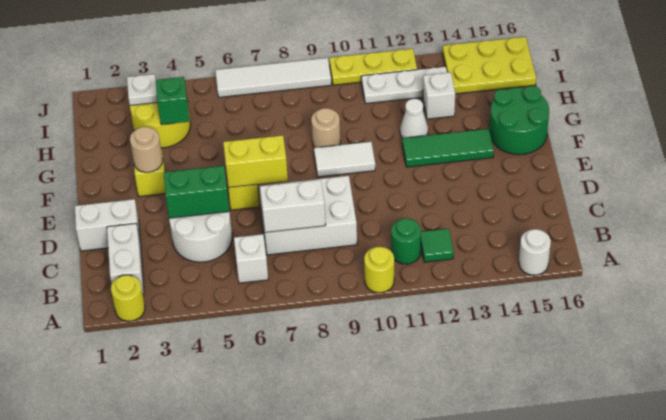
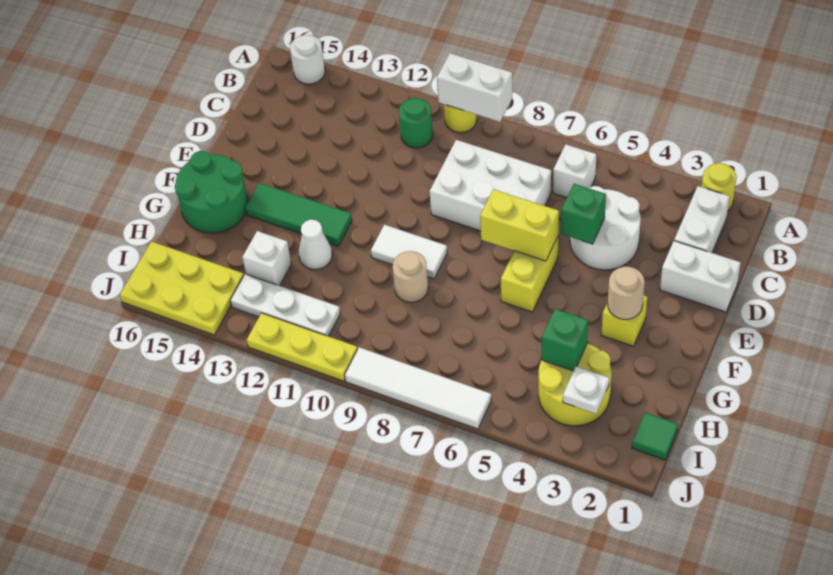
green 1x1 tile [421,229,454,262] -> green 1x1 tile moved to [632,413,678,460]
white 1x2 brick [260,180,325,233] -> white 1x2 brick moved to [437,53,512,122]
green 1x2 brick [164,166,229,218] -> green 1x1 brick [561,184,606,244]

